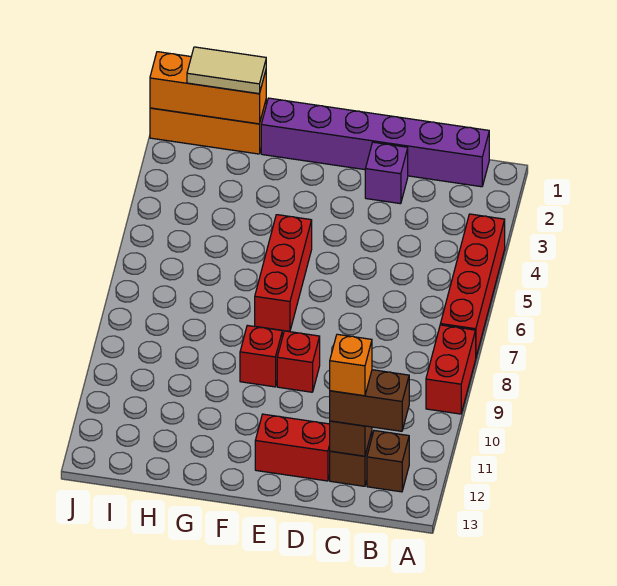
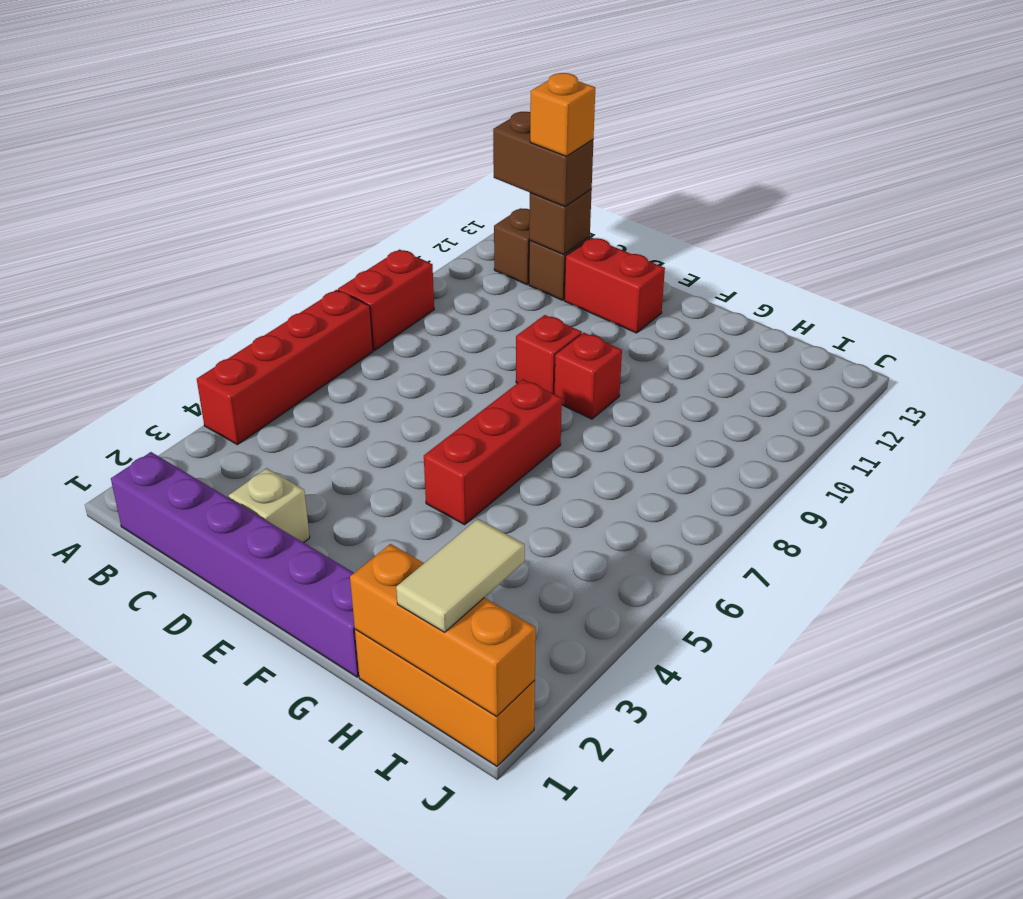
purple 1x1 brick [365,142,408,204] -> tan 1x1 brick [229,468,310,543]
tan 1x2 tile [187,47,266,94] -> tan 1x2 tile turned to [396,519,525,632]

